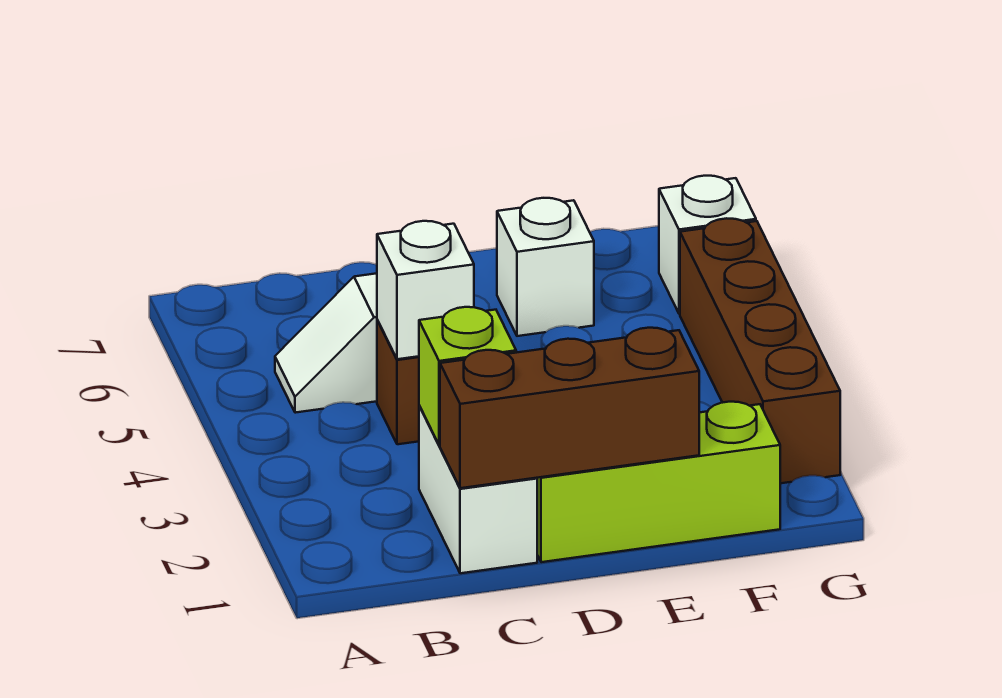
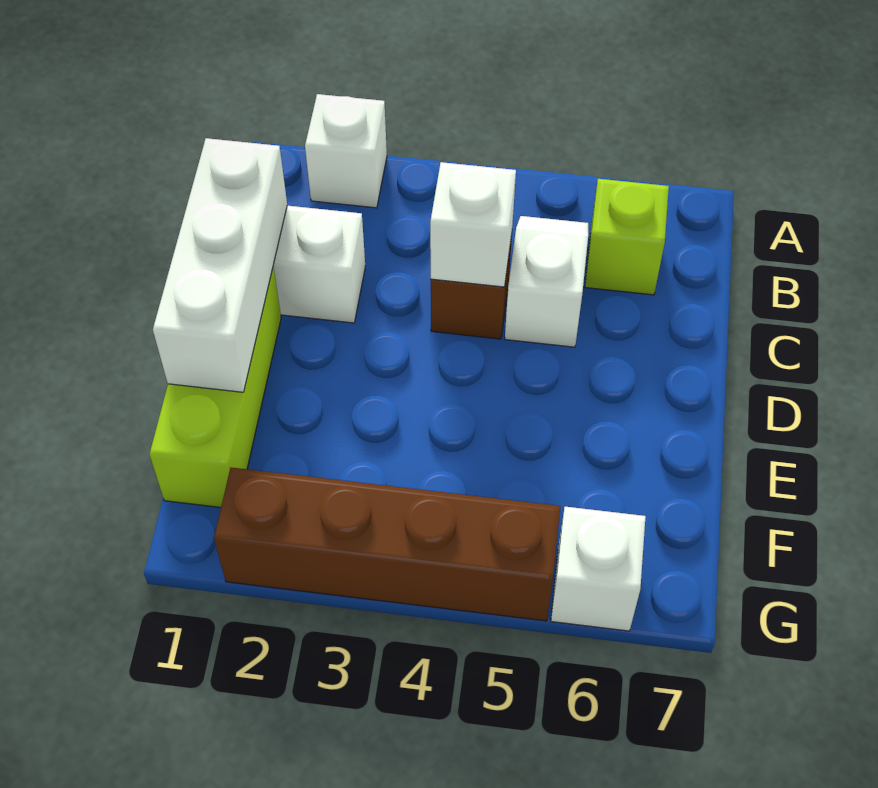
brown 1x3 brick [440,328,699,488] -> white 1x3 brick [153,138,287,392]
lime 1x1 brick [419,307,516,445] -> lime 1x1 brick moved to [585,179,669,295]
white 1x1 brick [497,198,594,336] -> white 1x1 brick moved to [305,94,387,208]

